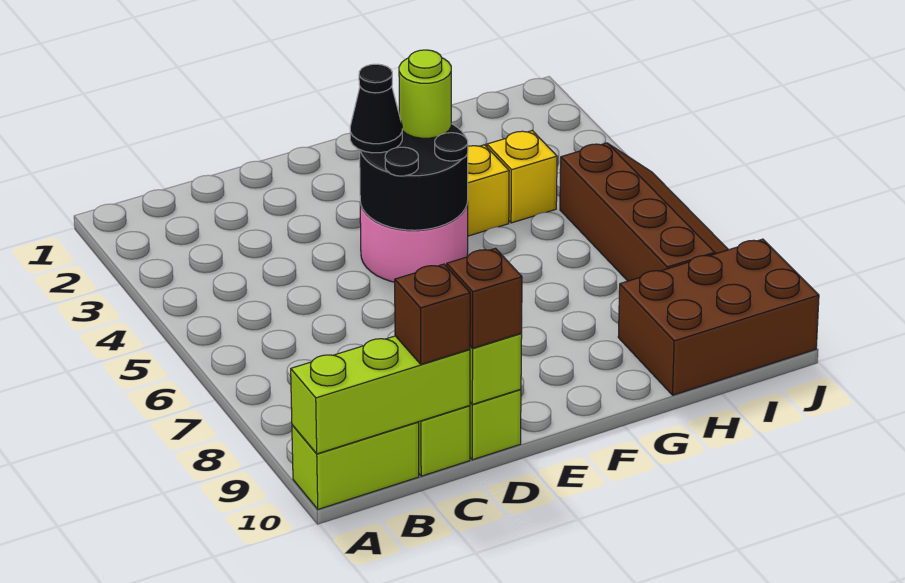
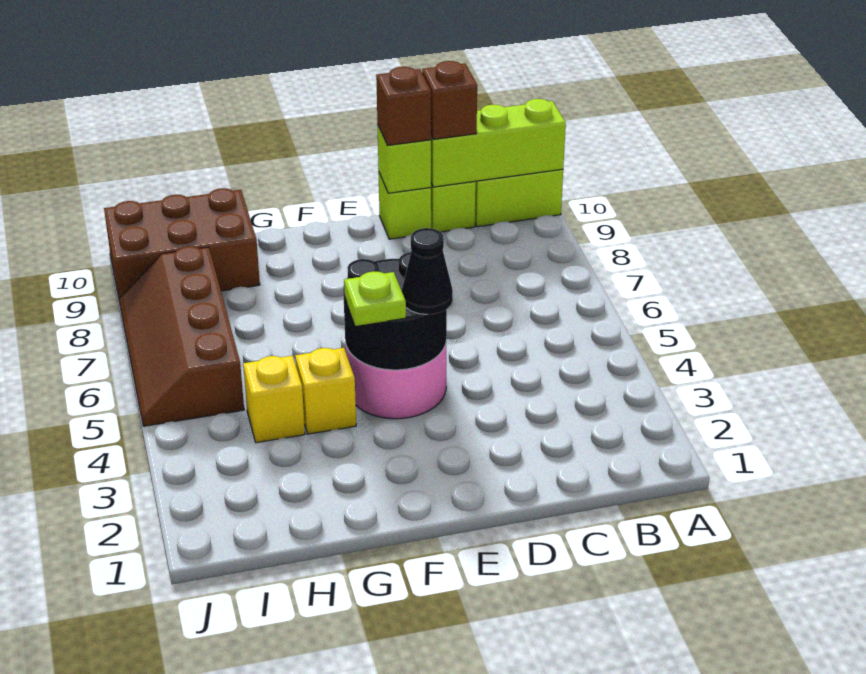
lime 1x1 round brick [399,50,451,138] -> lime 1x1 plate [344,271,406,326]

